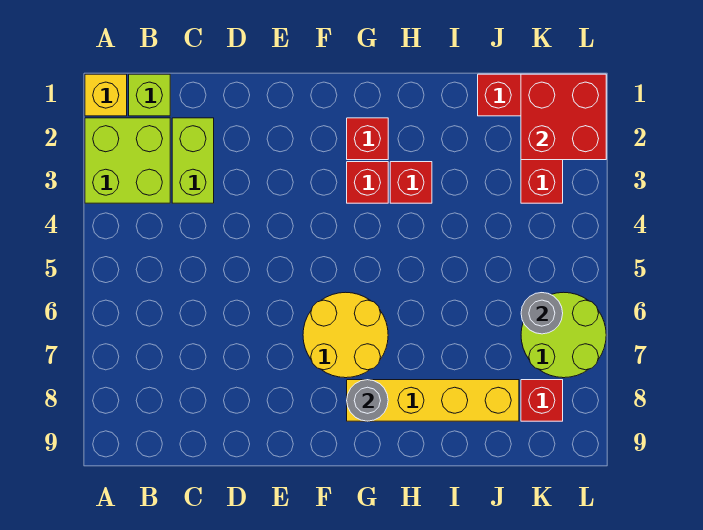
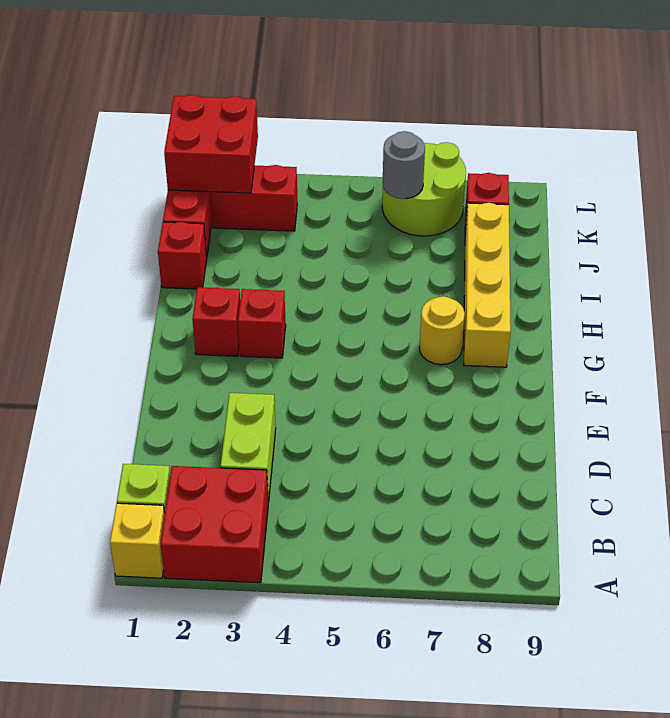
lime 2x2 brick [85,118,170,203] -> red 2x2 brick [160,466,268,583]
lime 1x2 brick [172,118,214,203] -> lime 1x2 brick turned to [221,393,276,502]
yellow 2x2 round brick [303,292,388,378] -> yellow 1x1 round brick [419,296,465,365]
grey 1x1 round brick [347,380,388,421] -> none
red 1x1 brick [390,162,432,203] -> red 1x1 brick moved to [158,222,207,289]

